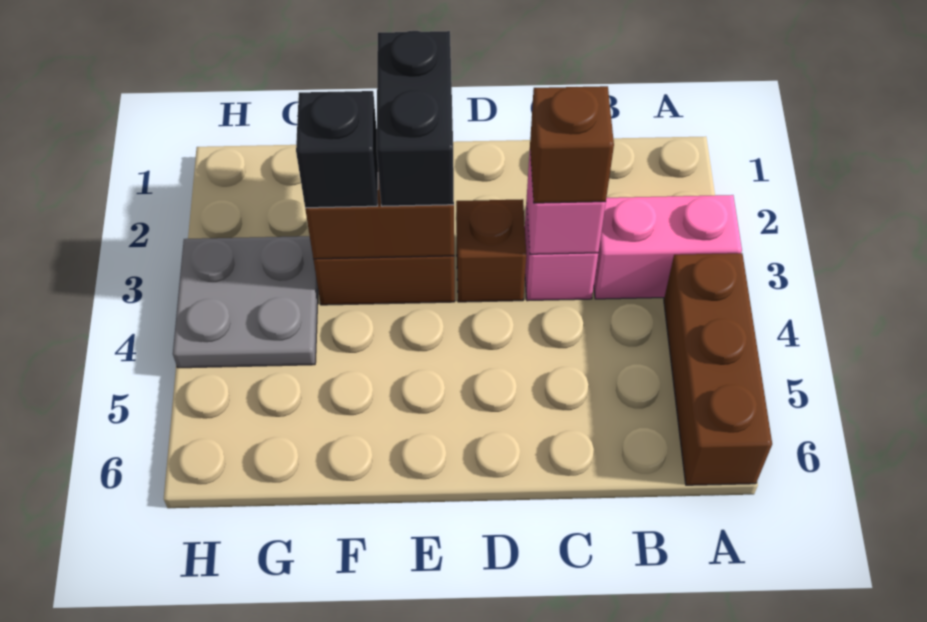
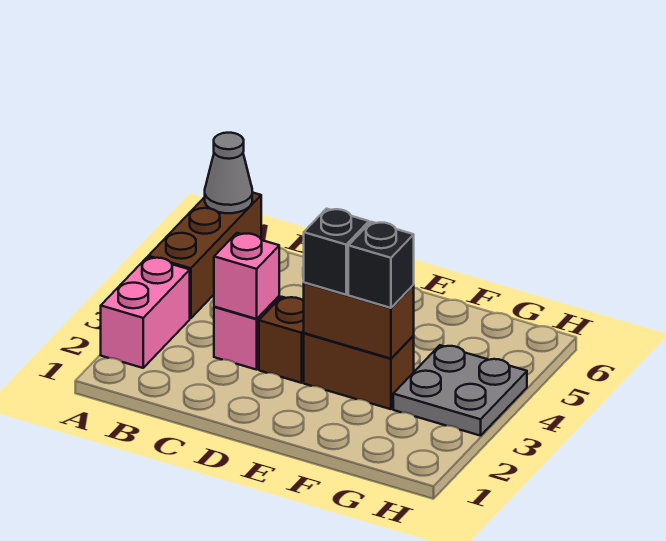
pink 1x2 brick [594,195,742,299] -> pink 1x2 brick turned to [101,257,190,368]
none -> grey 1x1 cone [205,133,252,213]
brown 1x1 brick [530,86,614,203] -> none
black 1x2 brick [377,31,454,206] -> black 1x1 brick [304,209,369,295]

